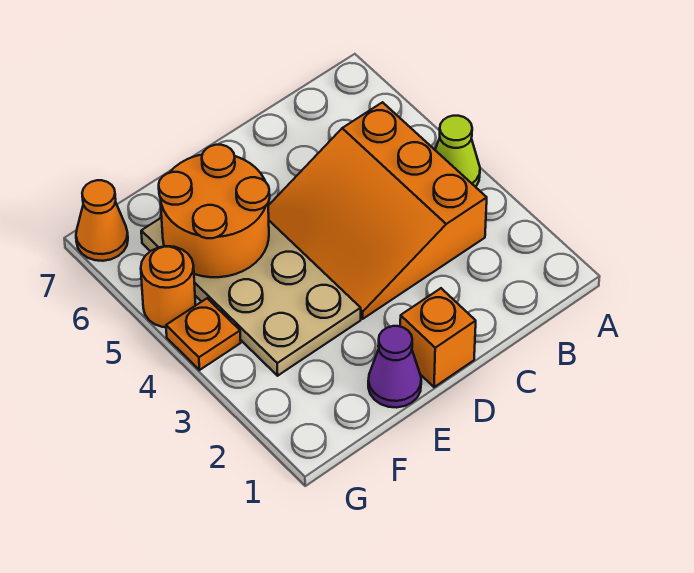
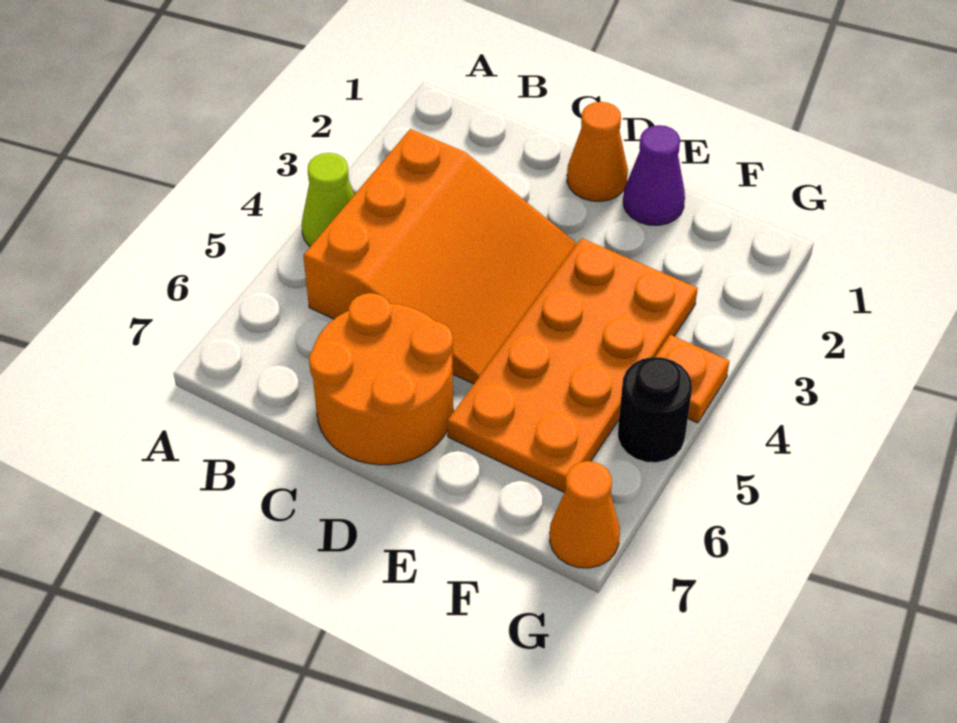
orange 1x1 brick [400,288,476,387] -> orange 1x1 cone [567,102,628,201]
tan 2x4 plate [141,217,361,376] -> orange 2x4 plate [447,238,698,492]
orange 2x2 round brick [159,145,270,277] -> orange 2x2 round brick moved to [309,293,453,465]
orange 1x1 round brick [141,246,196,327] -> black 1x1 round brick [618,357,692,463]

